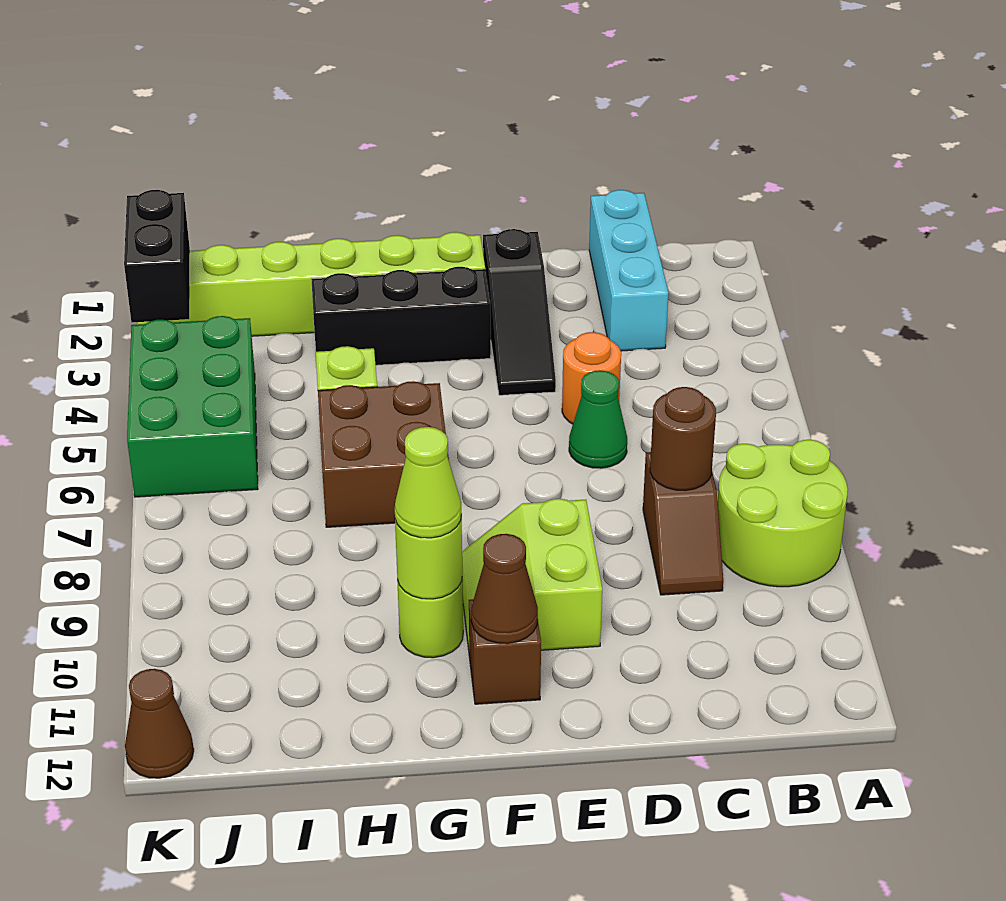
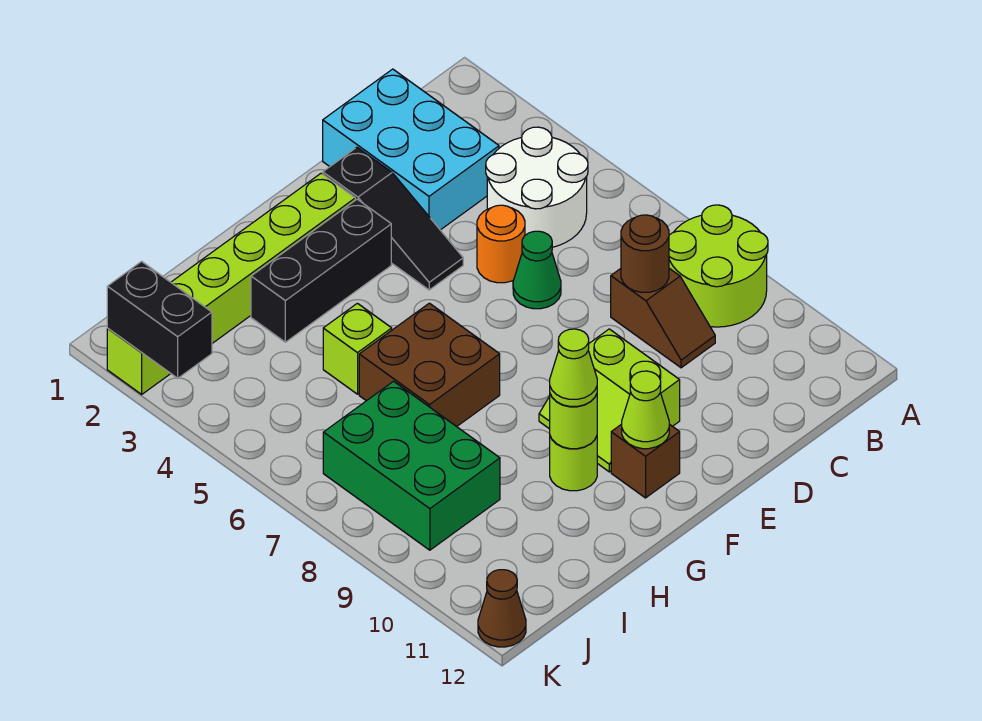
none -> white 2x2 round brick [486,127,588,247]
cyan 1x3 brick [589,190,668,351] -> cyan 2x3 brick [323,69,499,230]
brown 1x1 cone [471,534,538,644] -> lime 1x1 cone [622,371,669,449]
green 2x3 brick [127,316,258,497] -> green 2x3 brick moved to [323,381,500,550]

